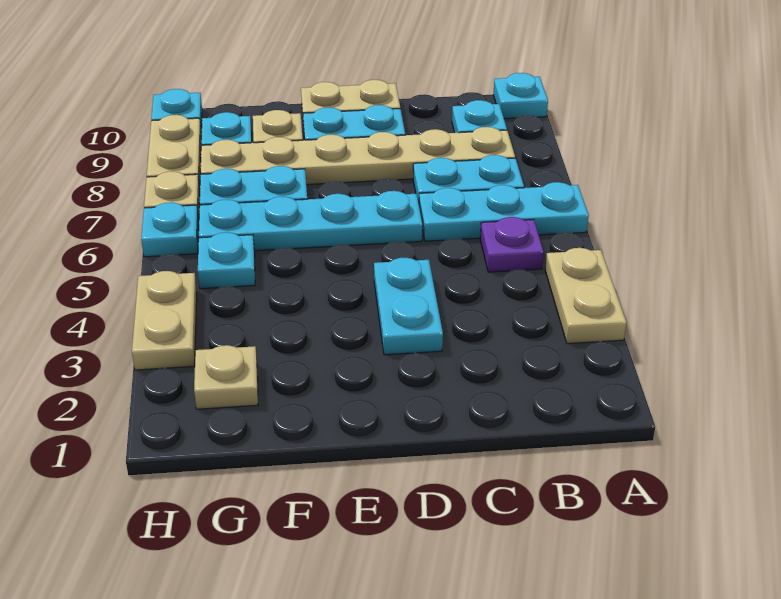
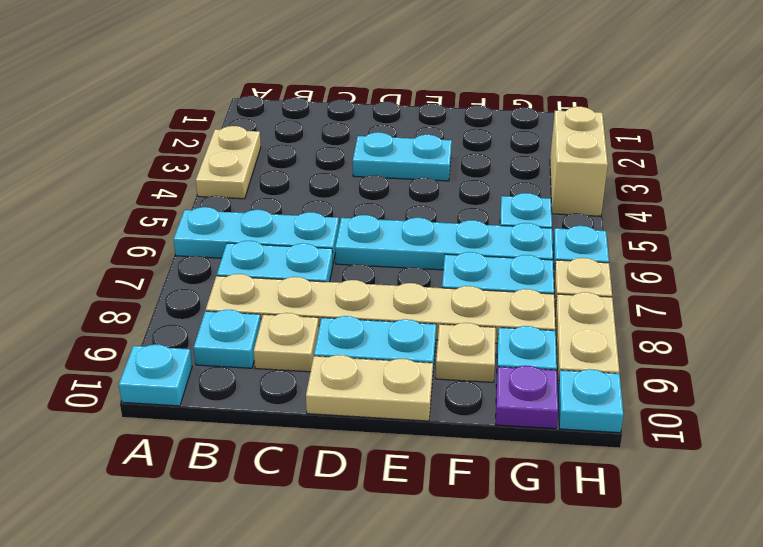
purple 1x1 plate [480,217,544,272] -> purple 1x1 plate moved to [496,366,558,429]
cyan 1x2 plate [374,258,443,355] -> cyan 1x2 plate turned to [353,132,452,181]
tan 1x1 plate [194,345,258,409] -> tan 1x1 plate moved to [254,313,319,372]
tan 1x2 plate [132,271,197,370] -> tan 1x2 brick [550,107,608,216]

